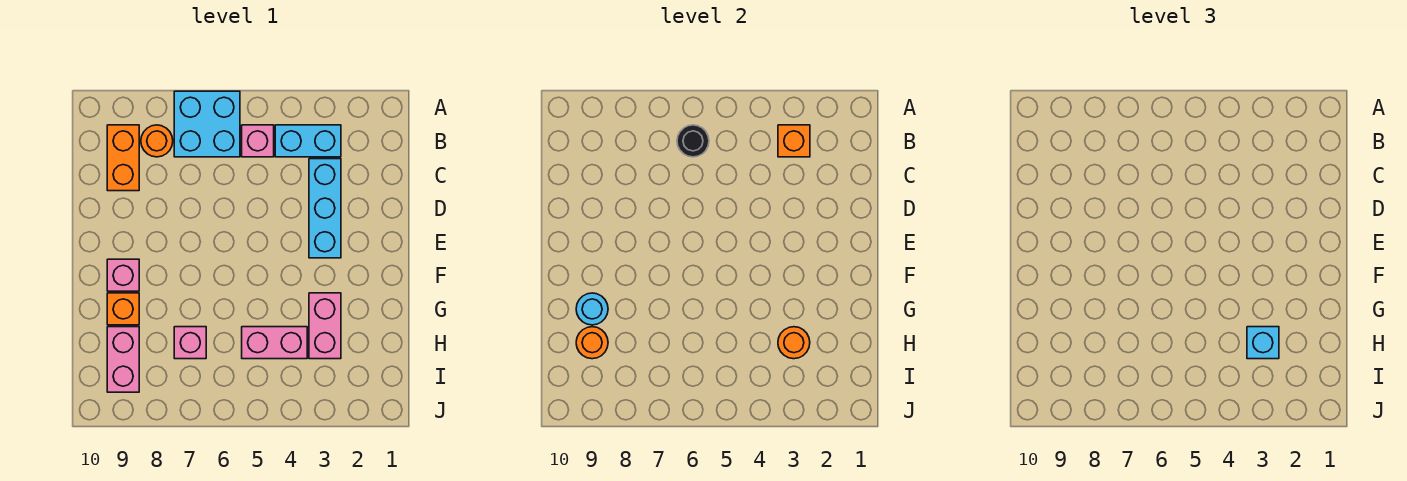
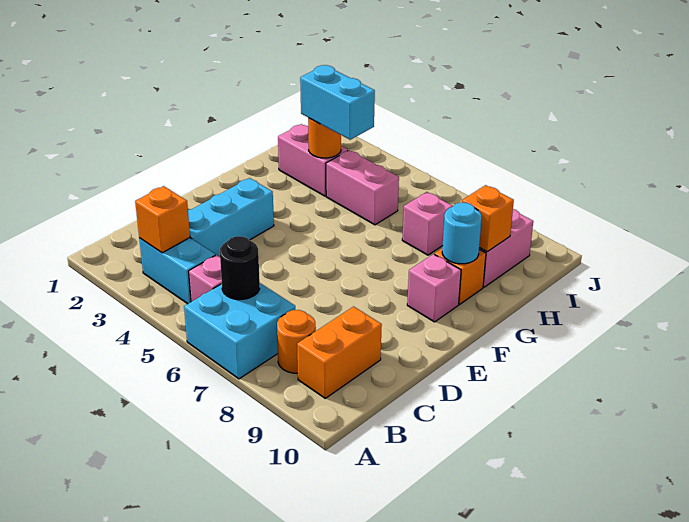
pink 1x2 brick [309,293,341,359] -> pink 1x2 brick turned to [278,124,348,196]
cyan 1x1 brick [1247,327,1279,359] -> cyan 1x2 brick [300,65,375,140]
orange 1x1 round brick [576,327,608,359] -> orange 1x1 brick [462,185,514,252]

